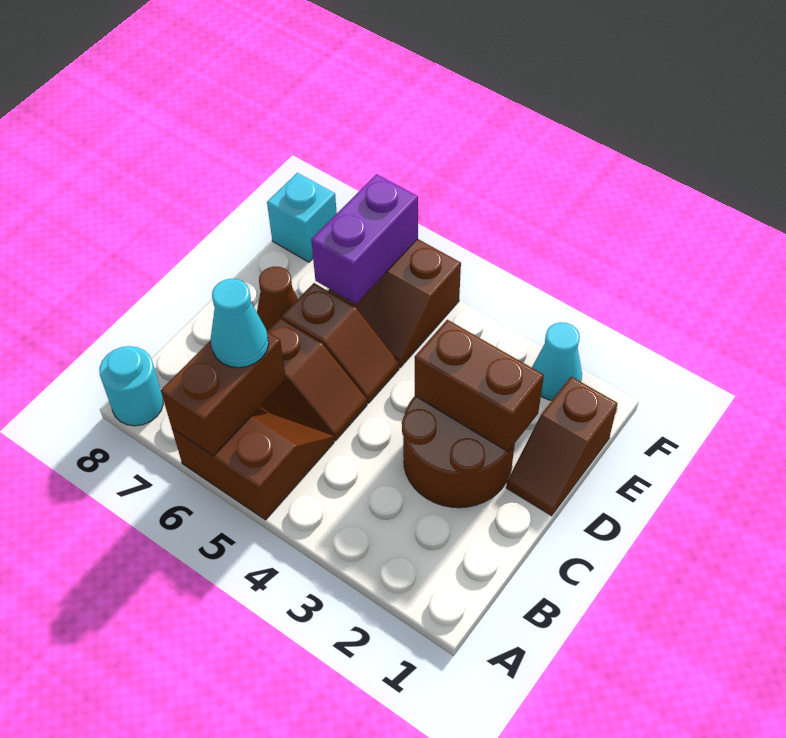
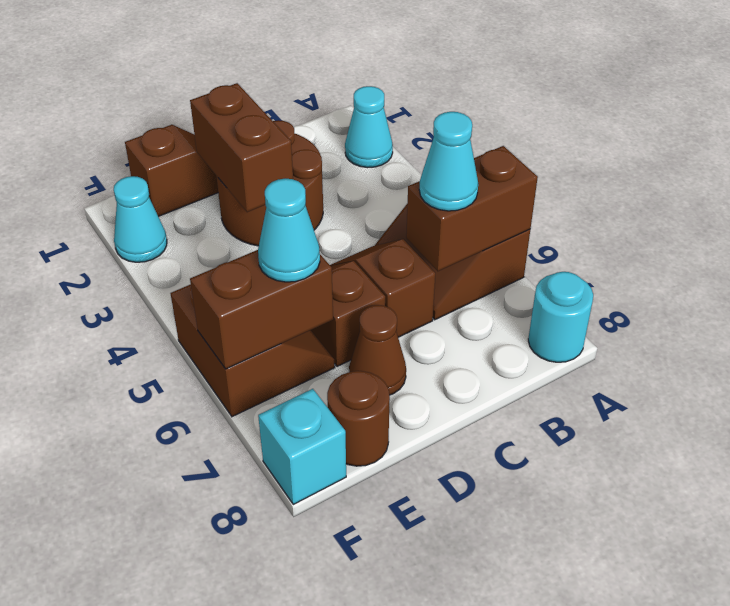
none -> cyan 1x1 cone [345,86,393,168]
purple 1x2 brick [311,174,418,304] -> brown 1x2 brick [190,250,333,369]
none -> cyan 1x1 cone [258,179,320,282]
none -> brown 1x1 round brick [327,371,390,466]

